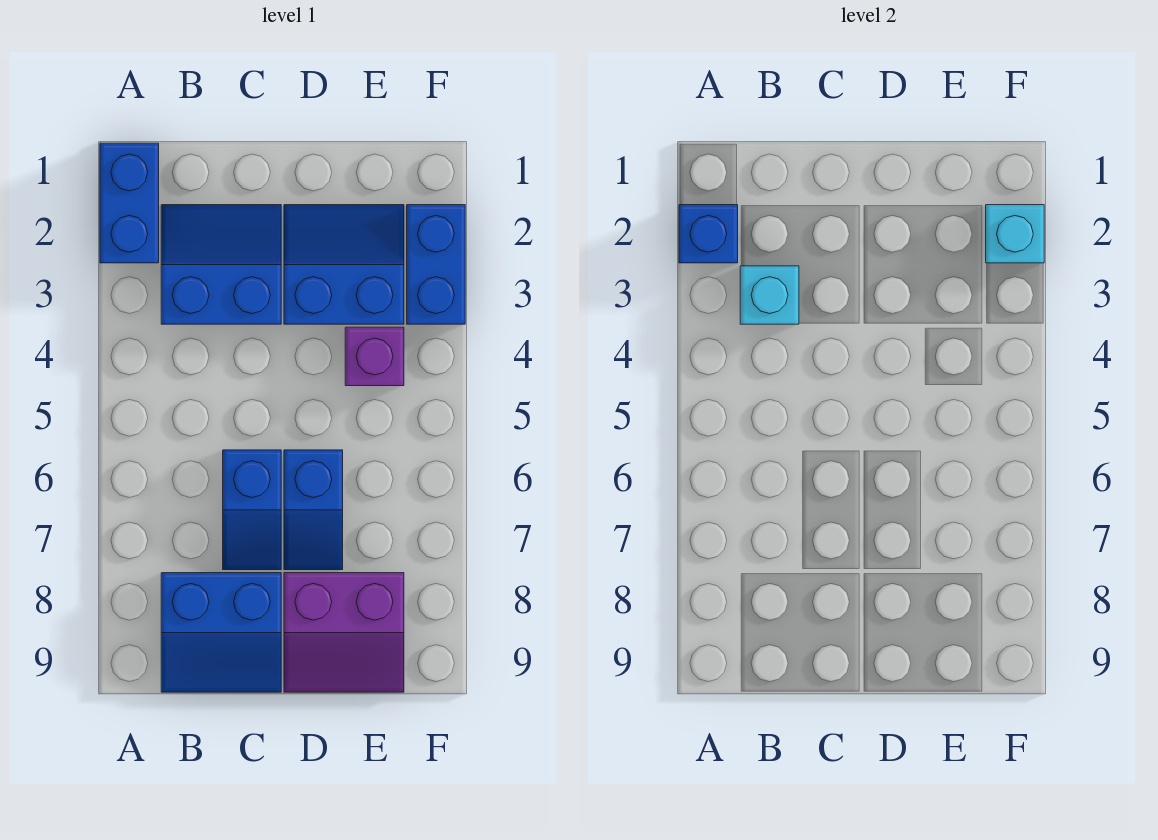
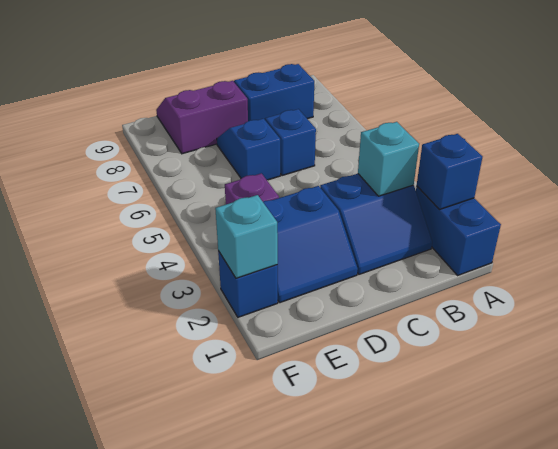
blue 1x2 brick [407,205,465,324] -> blue 1x1 brick [218,251,278,317]

